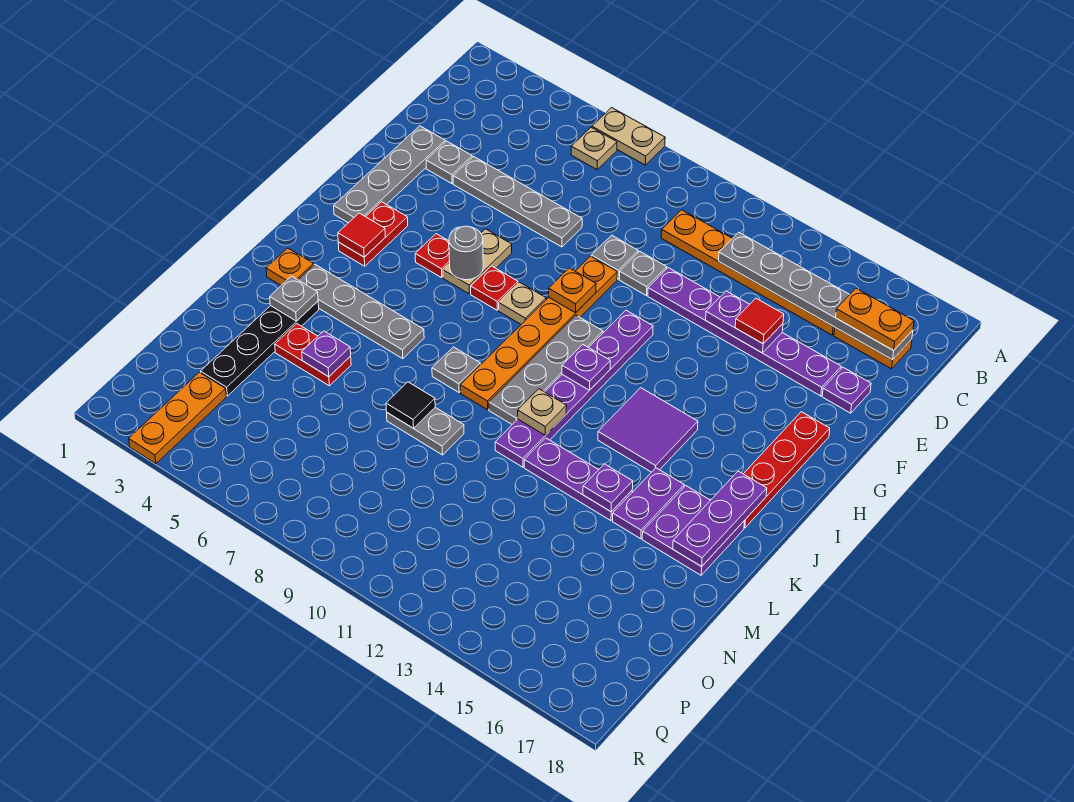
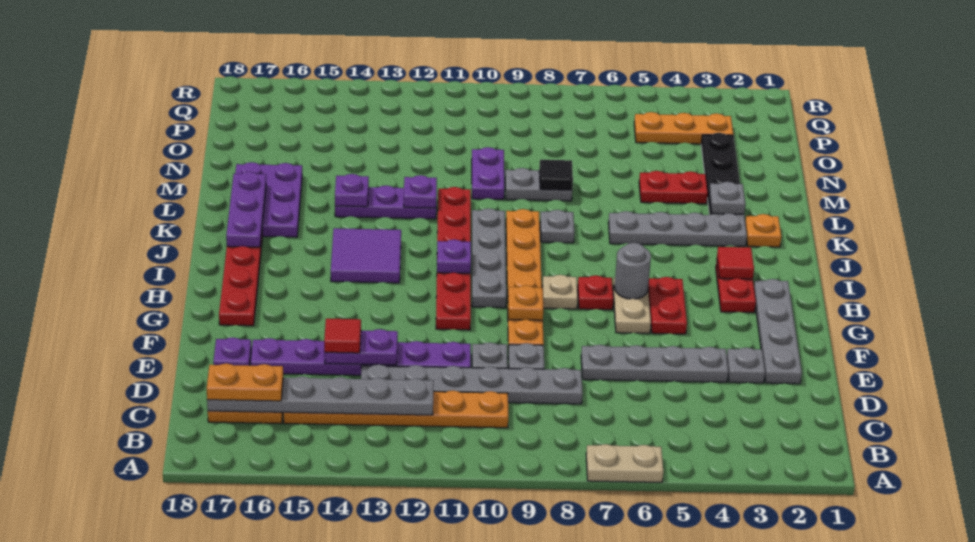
tan 1x1 plate [571,127,617,170] -> none
none -> grey 1x6 plate [361,364,583,404]
purple 1x6 plate [495,310,653,467] -> red 1x6 plate [436,187,471,330]
red 1x1 plate [415,234,450,278] -> red 1x2 plate [648,277,687,334]
tan 1x1 plate [518,389,567,435] -> none
purple 1x2 plate [613,468,684,539] -> purple 1x2 plate moved to [472,147,504,200]
purple 2x2 plate [642,486,744,575] -> purple 2x3 plate [235,162,302,237]
purple 1x1 plate [302,331,351,377] -> purple 1x1 plate moved to [404,175,437,208]
orange 1x3 plate [129,372,226,464] -> orange 1x3 plate turned to [634,112,733,144]

